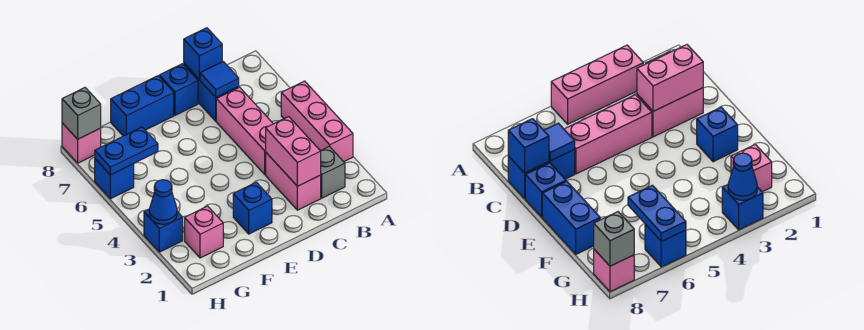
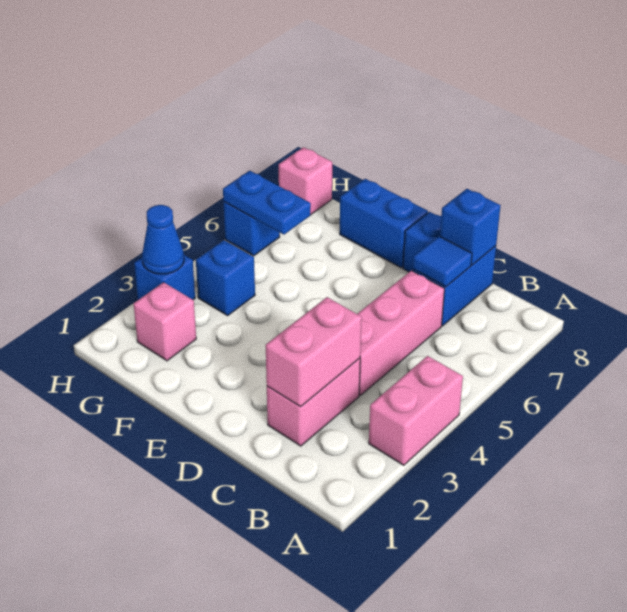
pink 1x3 brick [281,81,353,162] -> pink 1x2 brick [369,356,463,465]
grey 1x1 brick [321,146,345,198] -> none
blue 1x1 brick [233,182,272,234] -> blue 1x1 brick moved to [196,240,255,316]
grey 1x1 brick [62,88,101,139] -> none

